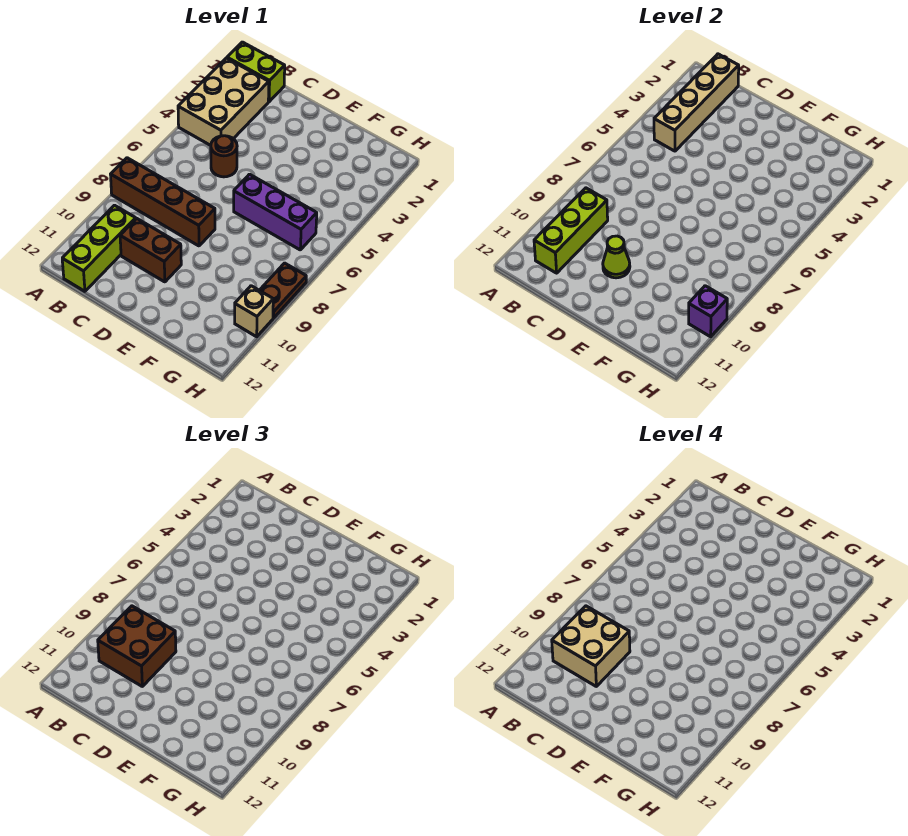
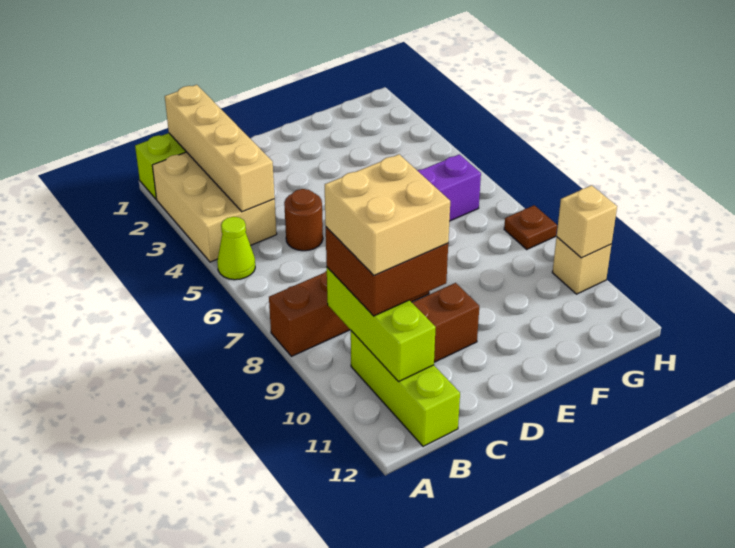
lime 1x1 cone [603,236,630,278] -> lime 1x1 cone moved to [217,217,255,280]
brown 1x2 plate [259,263,306,318] -> brown 1x1 plate [504,205,557,249]
purple 1x1 brick [689,286,727,337] -> tan 1x1 brick [557,185,617,258]

